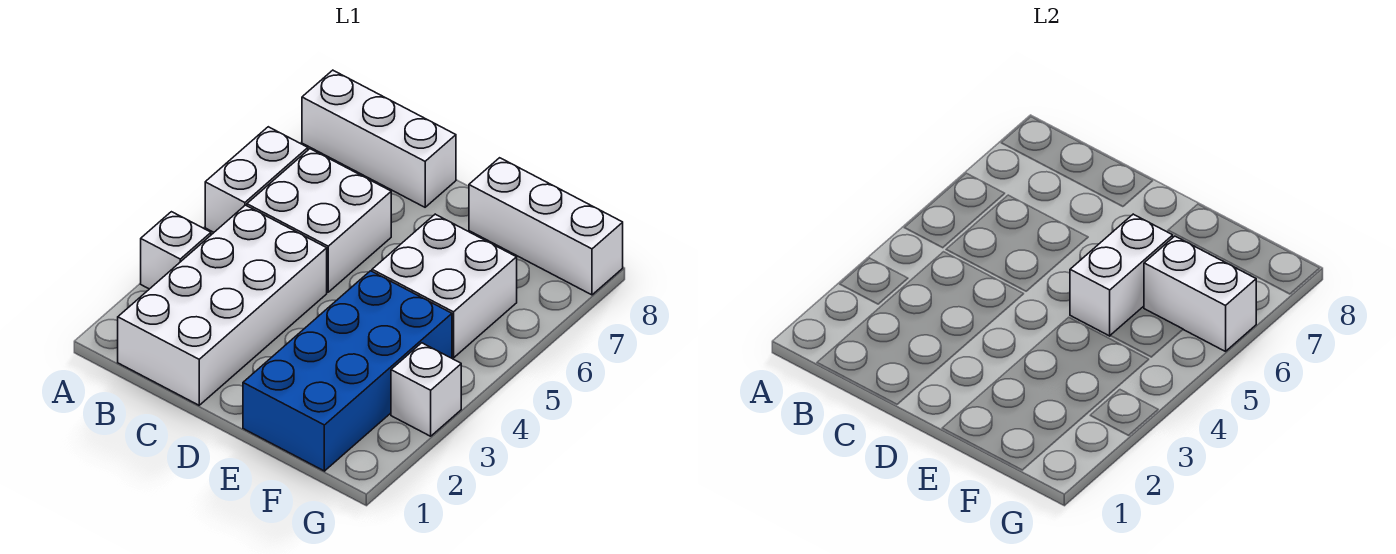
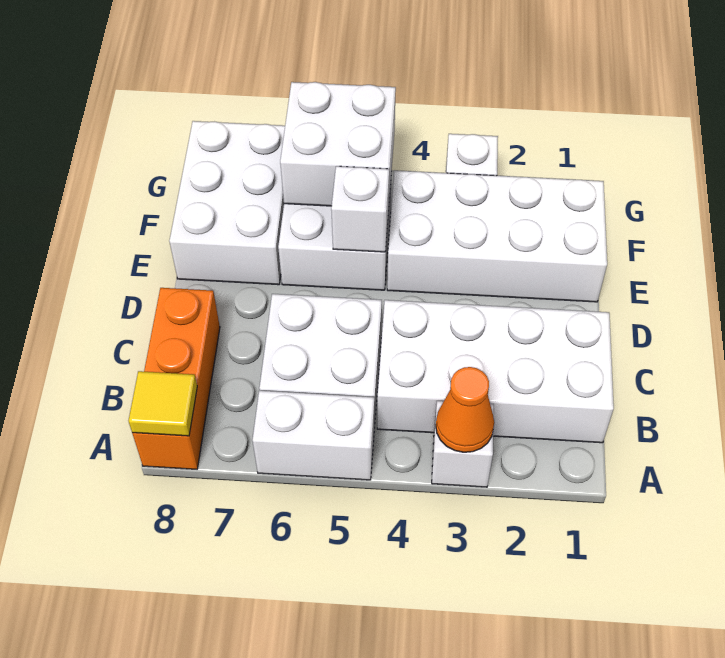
none -> orange 1x1 cone [436,367,494,452]
white 1x3 brick [302,70,456,207] -> orange 1x3 brick [132,288,220,469]
none -> yellow 1x1 tile [128,371,197,436]
blue 2x4 brick [243,271,452,471] -> white 2x4 brick [387,170,607,302]
white 1x2 brick [1070,214,1173,336] -> white 1x1 brick [331,166,389,252]
white 1x3 brick [469,158,623,295] -> white 2x3 brick [169,121,285,285]
white 1x2 brick [1144,236,1256,351] -> white 2x2 brick [280,82,396,206]

